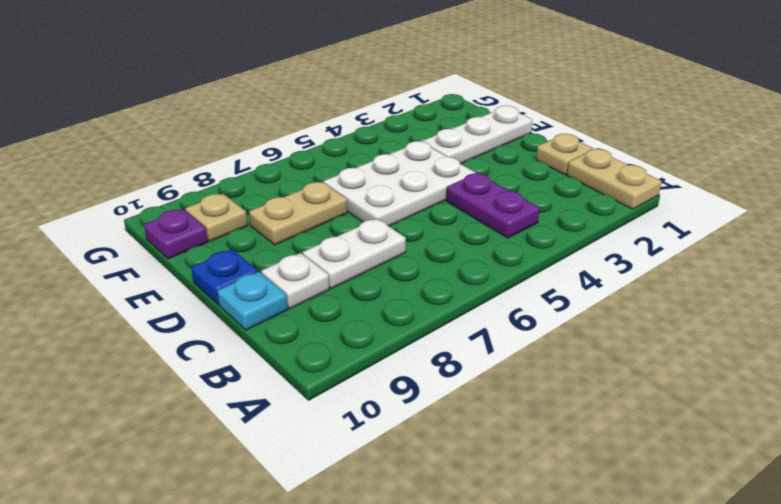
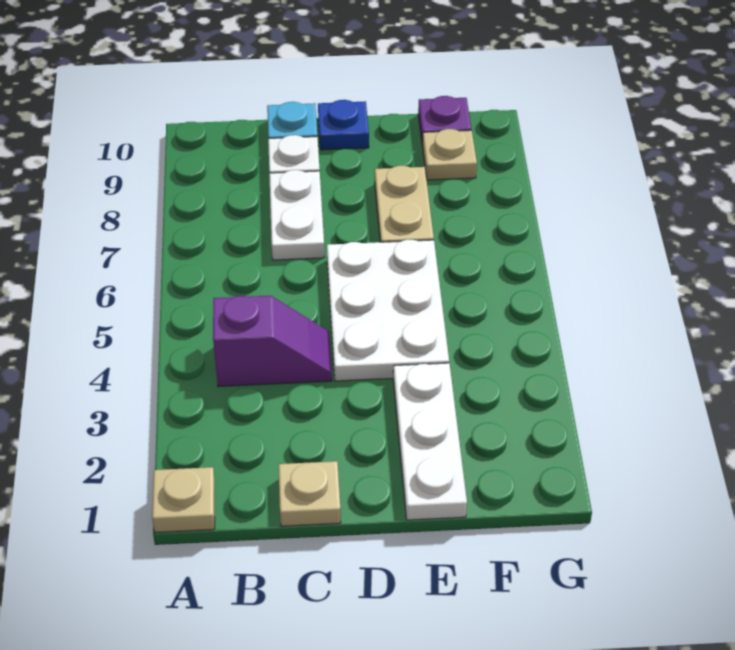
tan 1x2 plate [567,149,662,209] -> tan 1x1 plate [152,467,215,533]
purple 1x2 plate [446,173,540,238] -> purple 1x2 slope [213,296,332,386]

